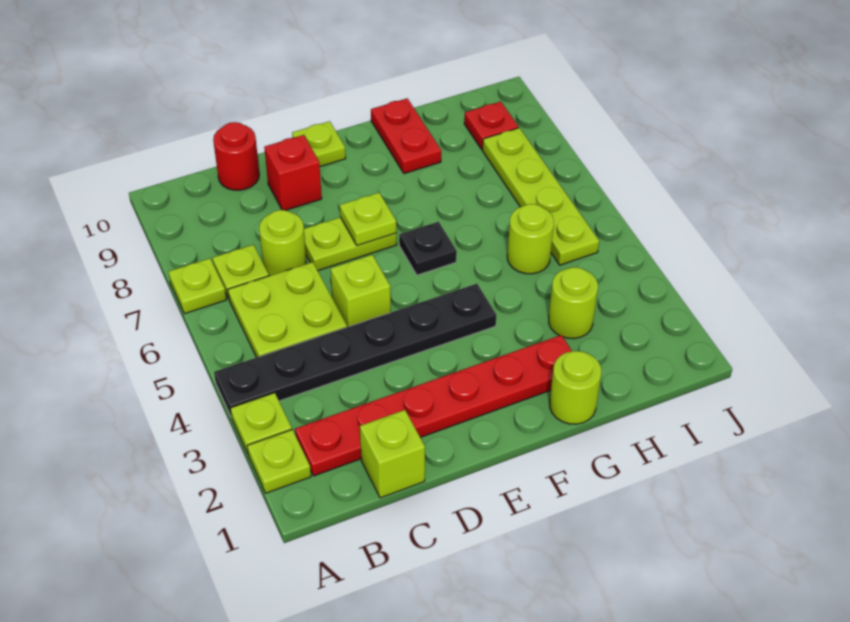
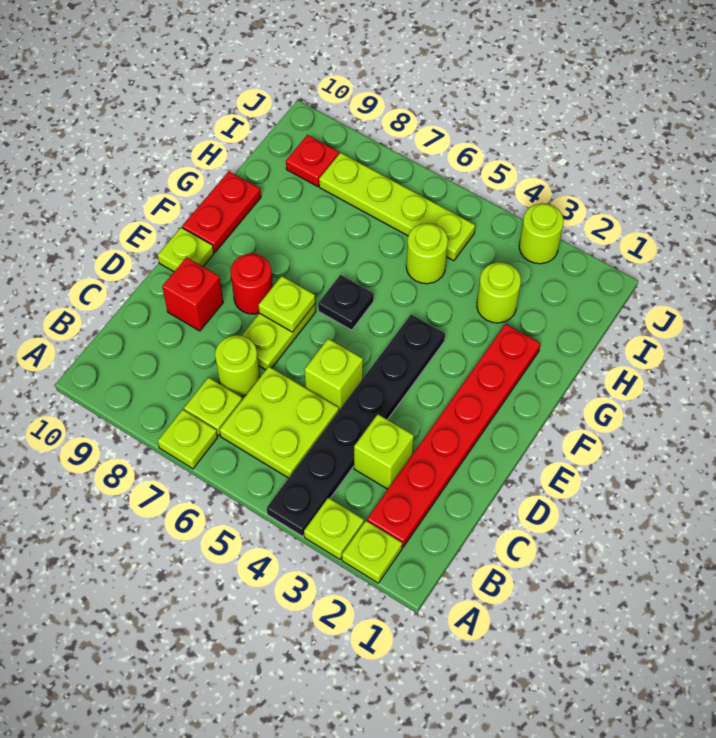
lime 1x1 brick [360,410,425,498] -> lime 1x1 brick moved to [354,414,414,489]
red 1x1 round brick [213,122,259,190] -> red 1x1 round brick moved to [230,254,273,314]
lime 1x1 round brick [550,351,601,424] -> lime 1x1 round brick moved to [519,203,564,264]
red 1x2 plate [371,98,441,174] -> red 1x2 plate turned to [182,172,261,252]

